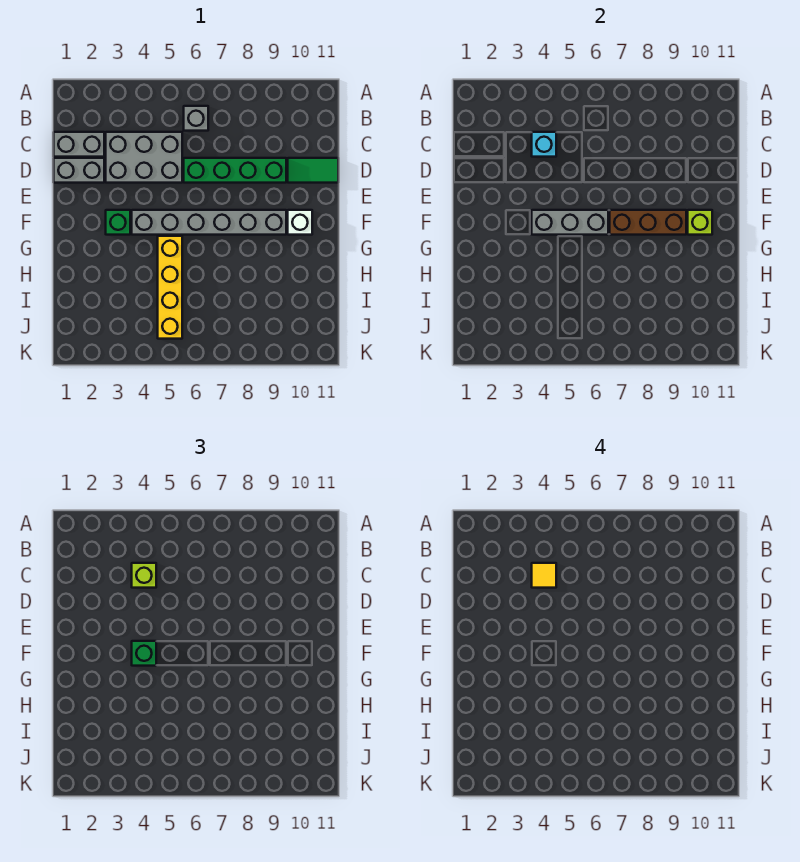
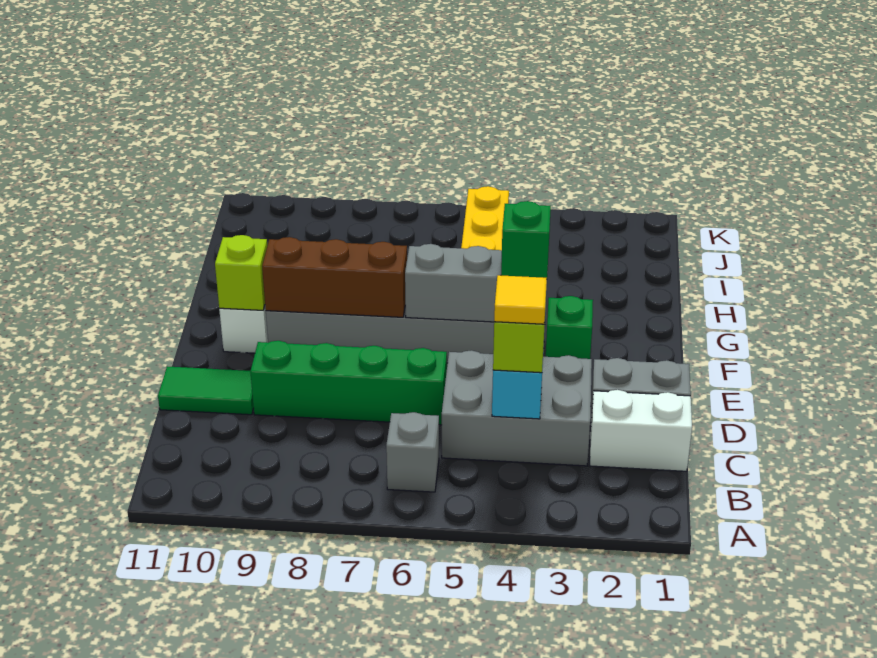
grey 1x2 brick [54,132,104,157] -> white 1x2 brick [590,390,692,471]

